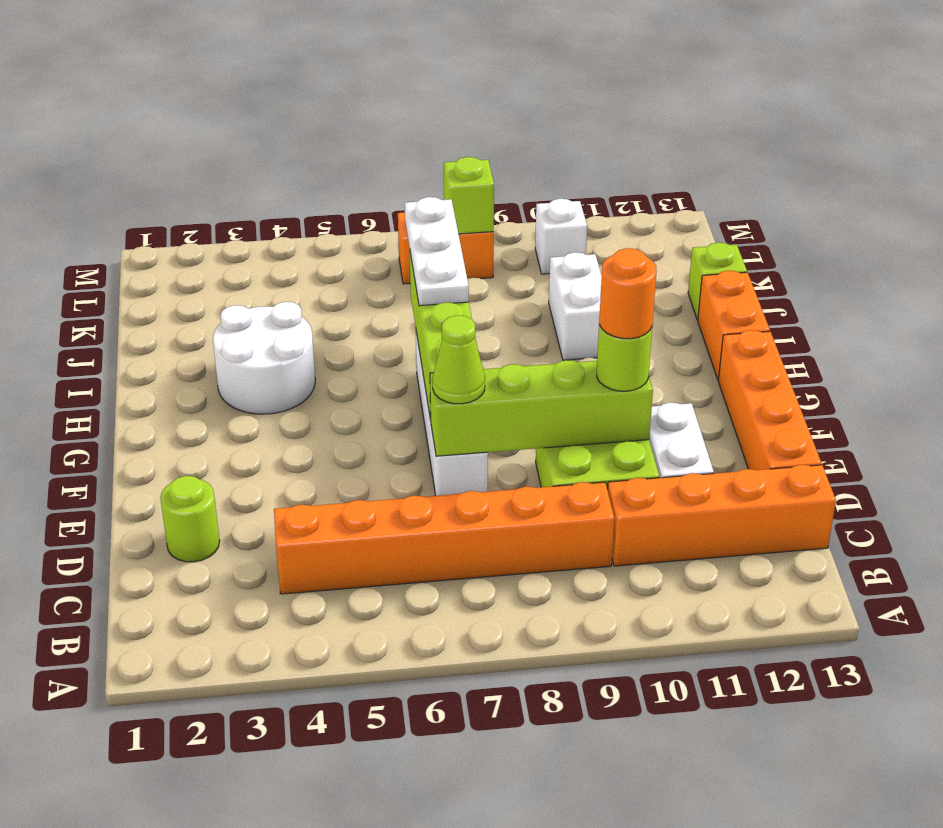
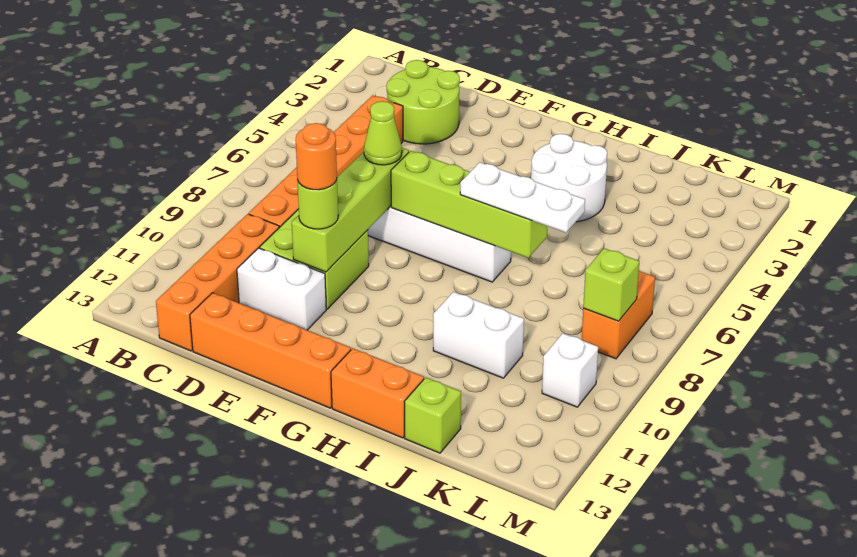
lime 1x1 round brick [160,476,220,562] -> lime 2x2 round brick [387,60,460,144]

